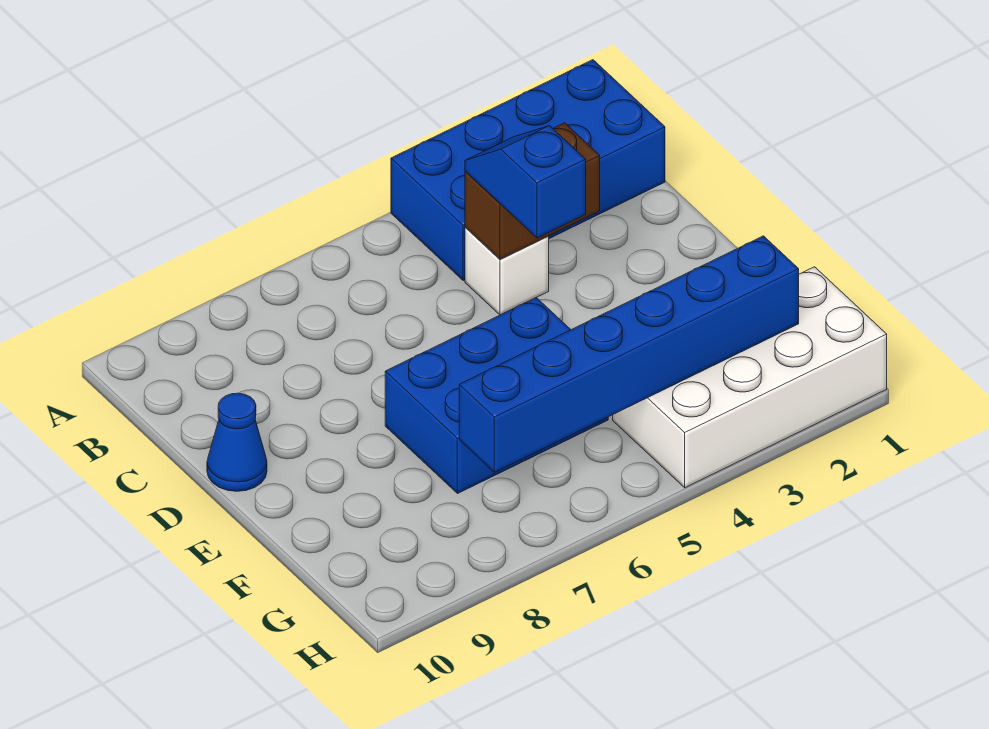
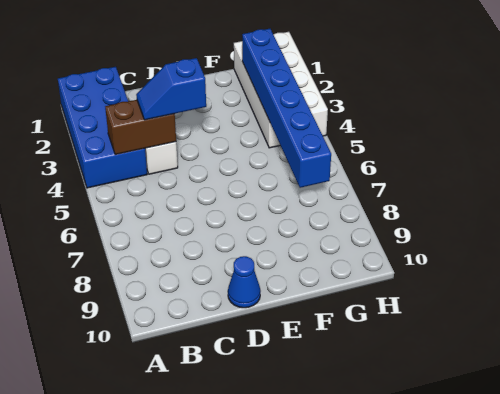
brown 1x2 brick [465,123,600,259] -> brown 1x2 brick turned to [105,100,176,155]
blue 2x3 brick [385,298,608,494] -> none

